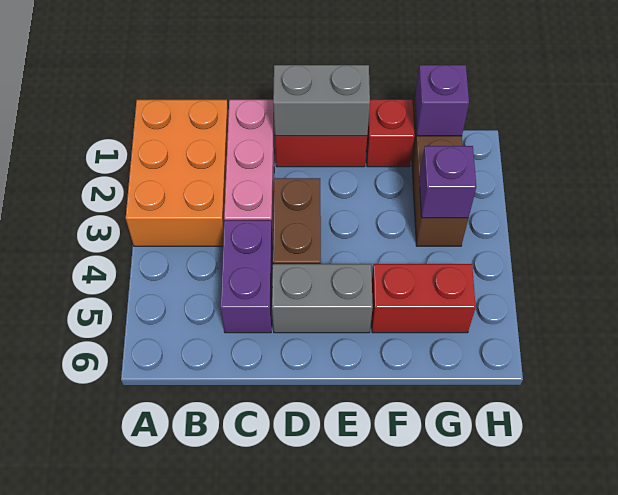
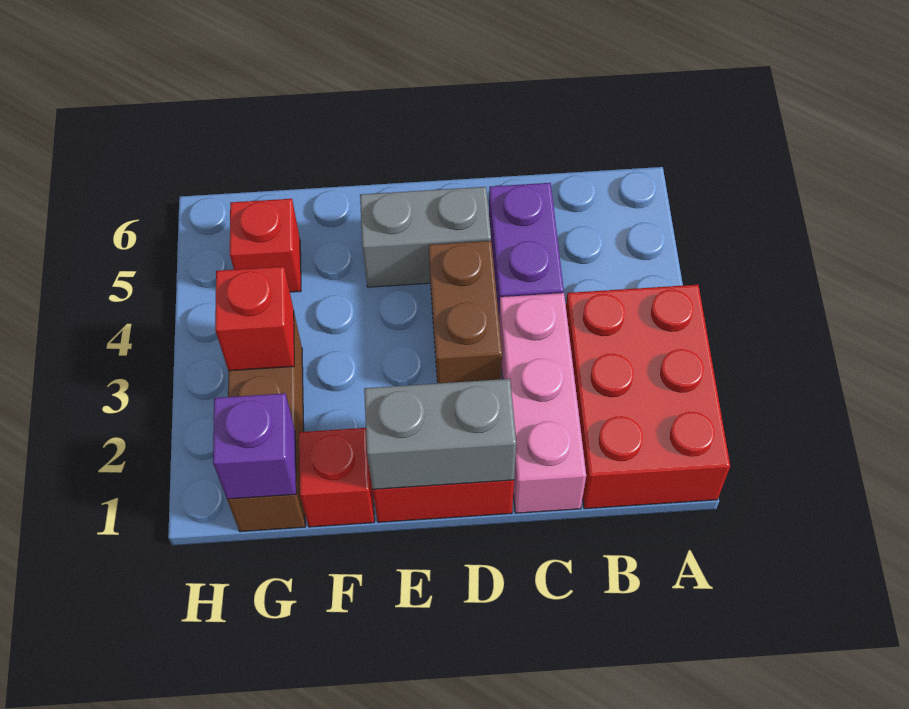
orange 2x3 brick [126,100,229,246] -> red 2x3 brick [566,285,730,509]
red 1x2 brick [372,264,476,333] -> red 1x1 brick [230,199,301,292]
purple 1x1 brick [419,146,476,218] -> red 1x1 brick [215,267,294,371]

